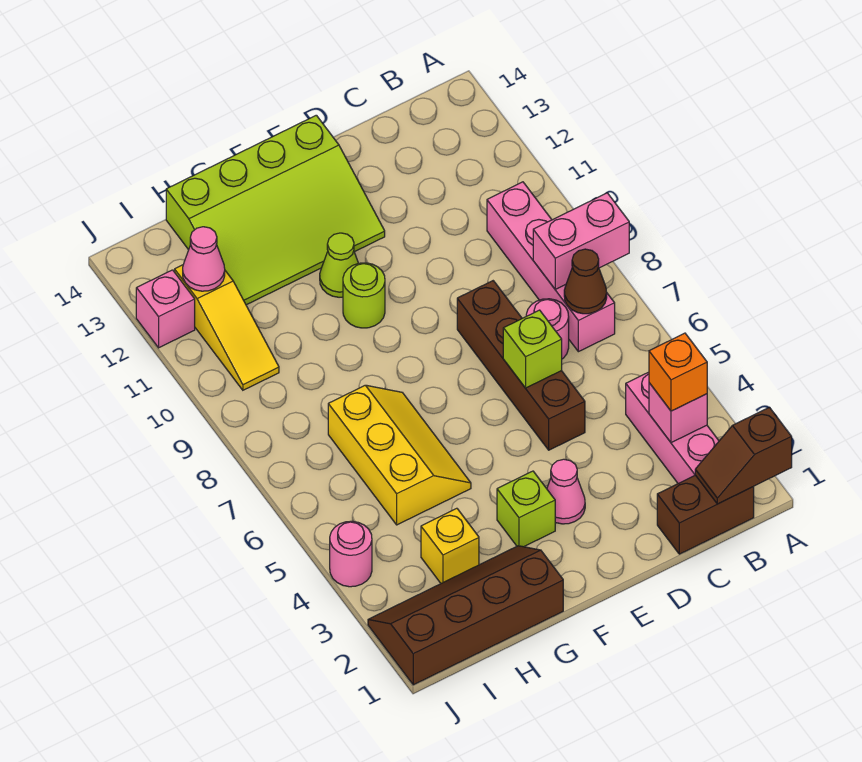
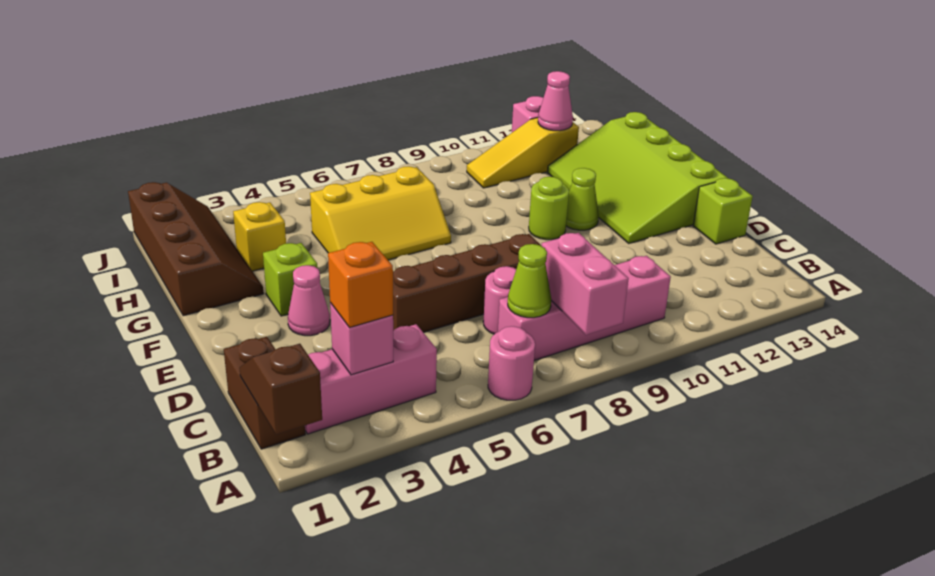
brown 1x1 cone [564,249,607,314] -> lime 1x1 cone [508,244,551,318]
lime 1x1 brick [503,310,562,388] -> lime 1x1 brick moved to [693,178,753,244]
pink 1x1 round brick [330,521,372,587] -> pink 1x1 round brick moved to [488,326,535,400]

